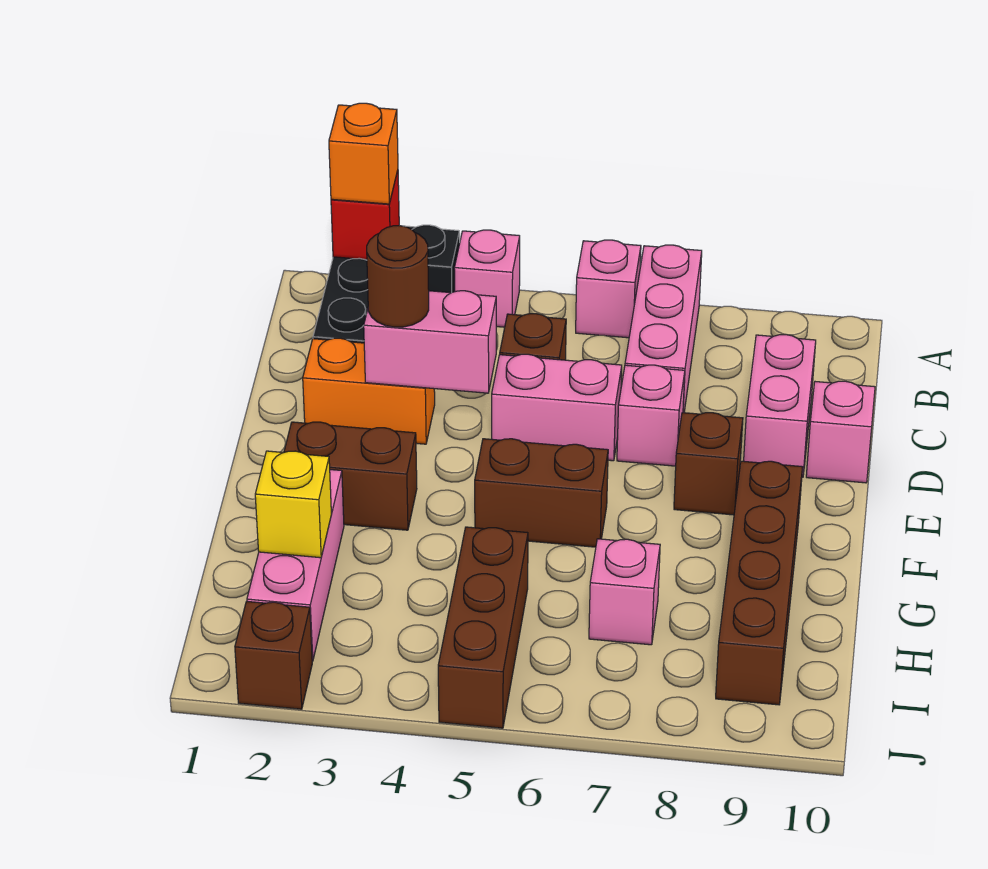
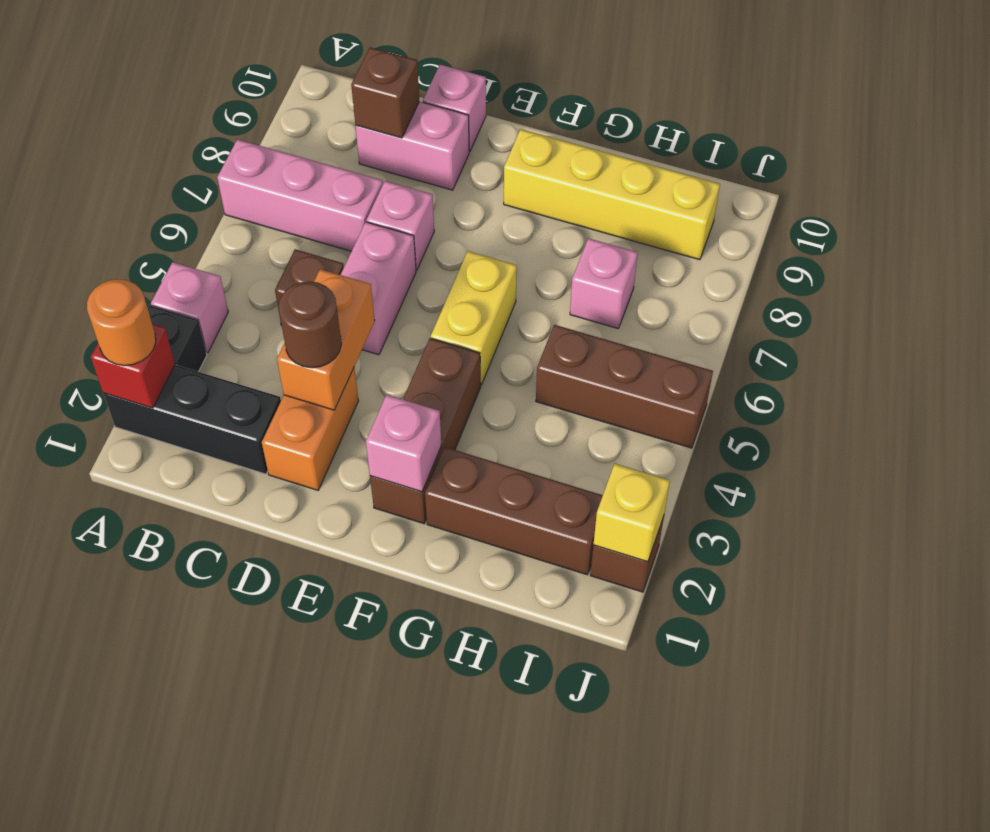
orange 1x1 brick [329,103,398,204] -> orange 1x1 round brick [87,279,156,366]
pink 1x1 brick [576,240,641,338] -> pink 1x1 brick moved to [366,395,441,492]
pink 1x2 brick [364,291,496,393] -> orange 1x2 brick [277,269,375,410]
brown 1x1 brick [674,413,743,515] -> brown 1x1 brick moved to [351,47,420,138]
brown 1x2 brick [284,422,417,530] -> brown 1x3 brick [370,338,481,524]
brown 1x2 brick [475,439,608,547] -> yellow 1x2 brick [431,251,517,385]
brown 1x4 brick [716,461,803,705] -> yellow 1x4 brick [504,129,720,260]
pink 1x3 brick [247,470,344,661] -> brown 1x3 brick [425,447,603,575]
yellow 1x1 brick [255,451,331,558] -> yellow 1x1 brick moved to [593,464,670,562]

